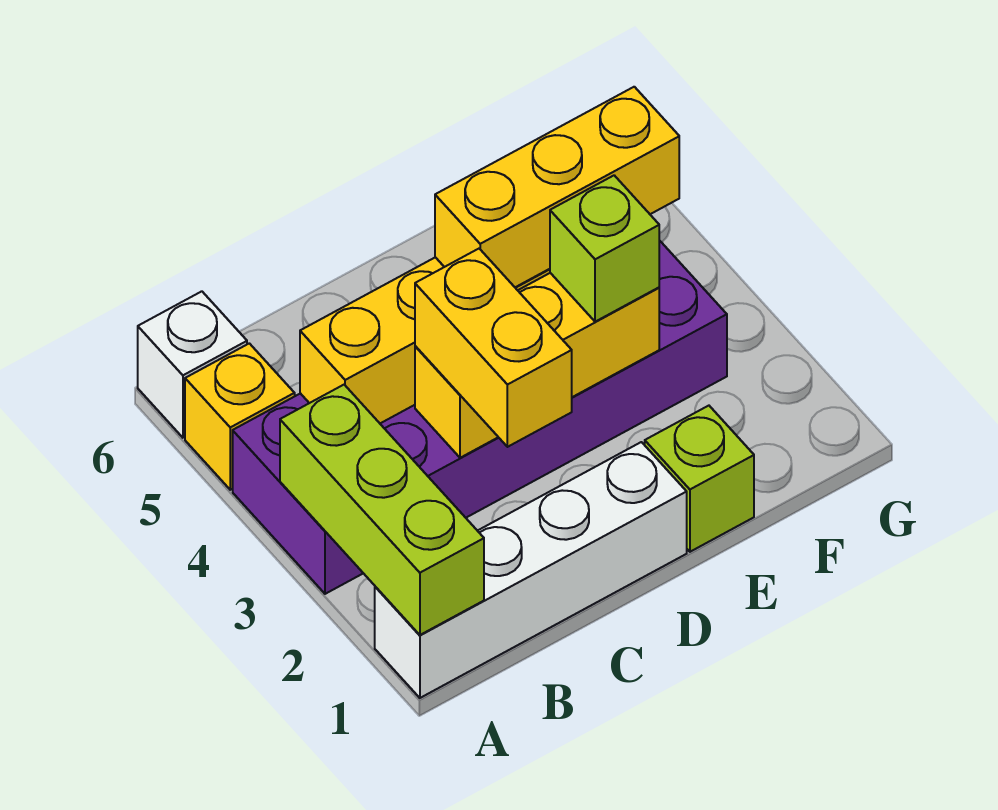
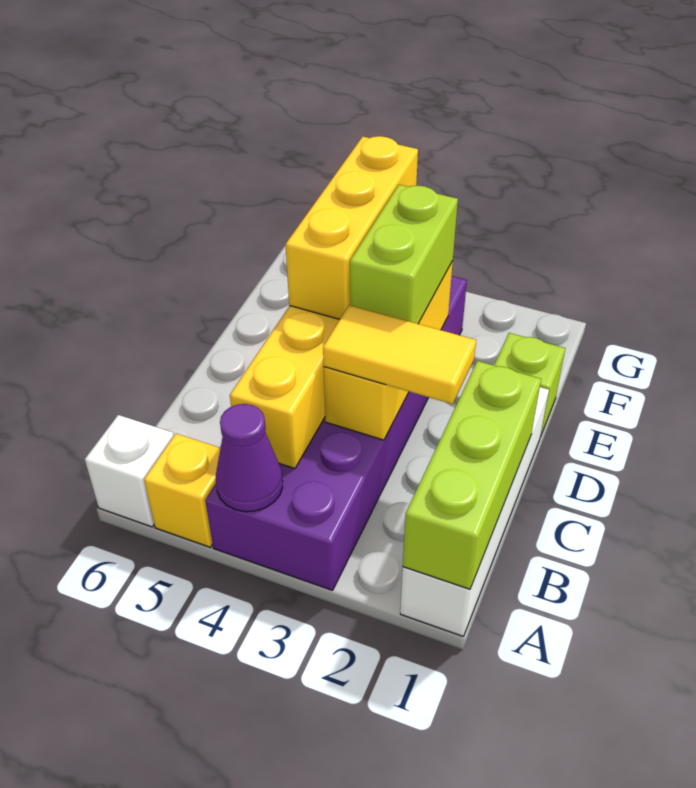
lime 1x3 brick [280,385,484,635] -> lime 1x3 brick turned to [403,361,541,589]
none -> purple 1x1 cone [216,404,283,512]
yellow 1x2 brick [415,249,572,447] -> yellow 1x2 tile [323,305,476,404]
lime 1x1 brick [550,175,659,322] -> lime 1x2 brick [350,185,458,324]

